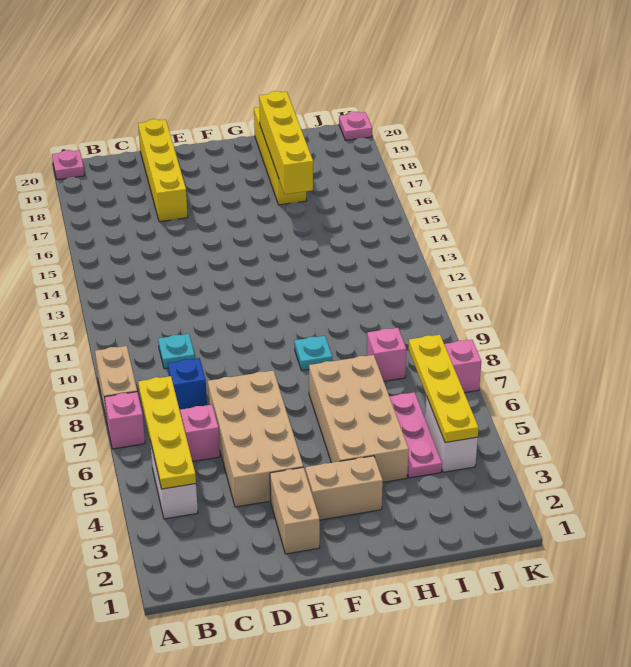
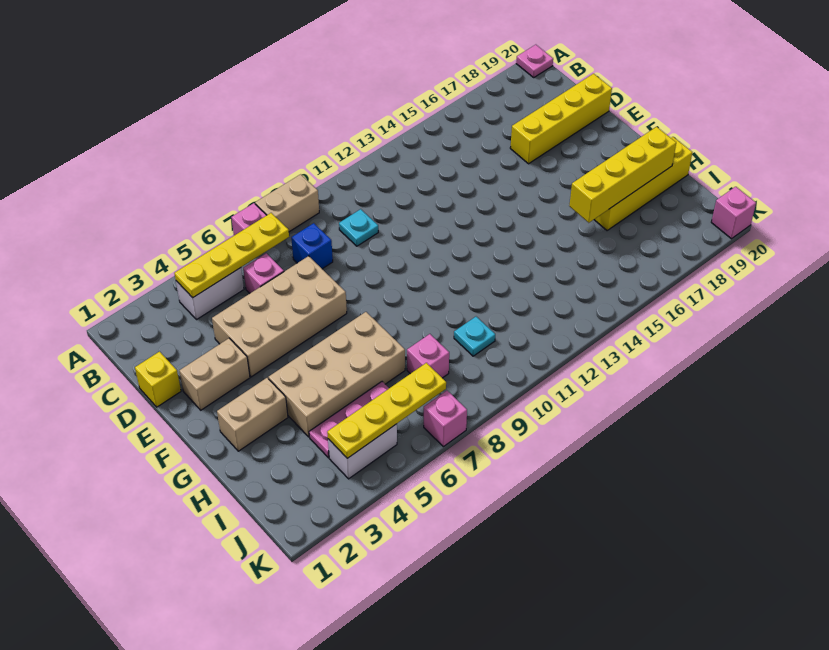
none -> yellow 1x1 brick [135,352,181,407]
tan 1x2 brick [305,456,383,520] -> tan 1x2 brick turned to [217,378,288,451]
cyan 1x1 plate [294,336,332,371] -> cyan 1x1 plate moved to [454,317,495,356]
pink 1x1 plate [339,112,372,140] -> pink 1x1 brick [711,187,756,239]

